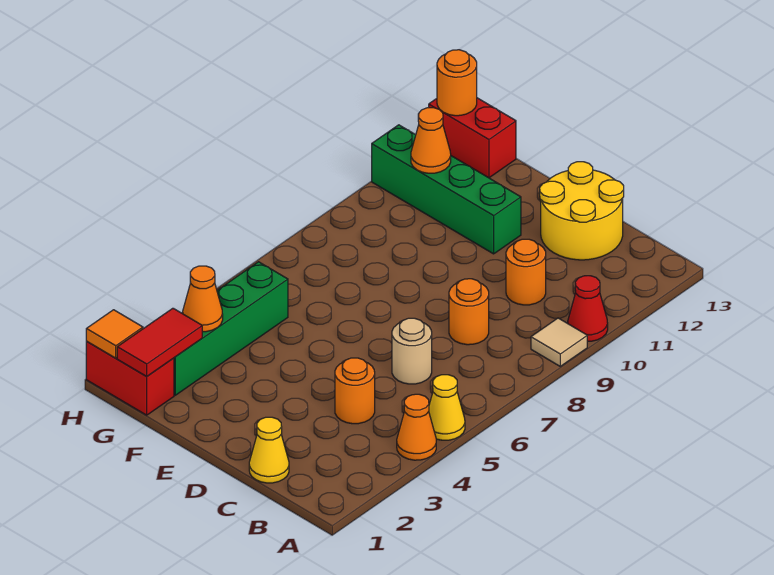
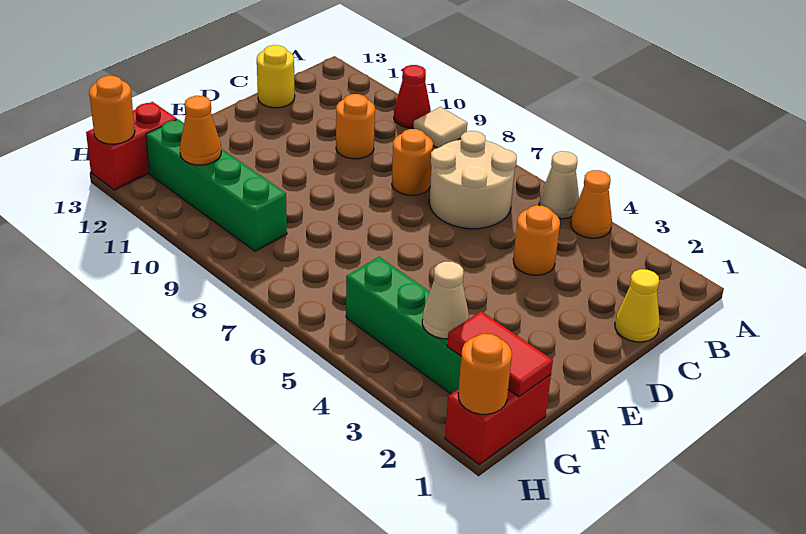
yellow 1x1 cone [429,375,465,440] -> tan 1x1 cone [539,151,579,219]
tan 1x1 round brick [392,318,432,384] -> tan 2x2 round brick [429,131,517,229]
yellow 2x2 round brick [540,162,624,260] -> yellow 1x1 round brick [257,45,295,108]
green 1x4 brick [372,125,521,254] -> green 1x4 brick turned to [146,119,287,251]
orange 1x1 cone [183,266,223,332] -> tan 1x1 cone [422,262,469,339]
orange 1x1 tile [86,310,143,358] -> orange 1x1 round brick [458,334,512,414]

